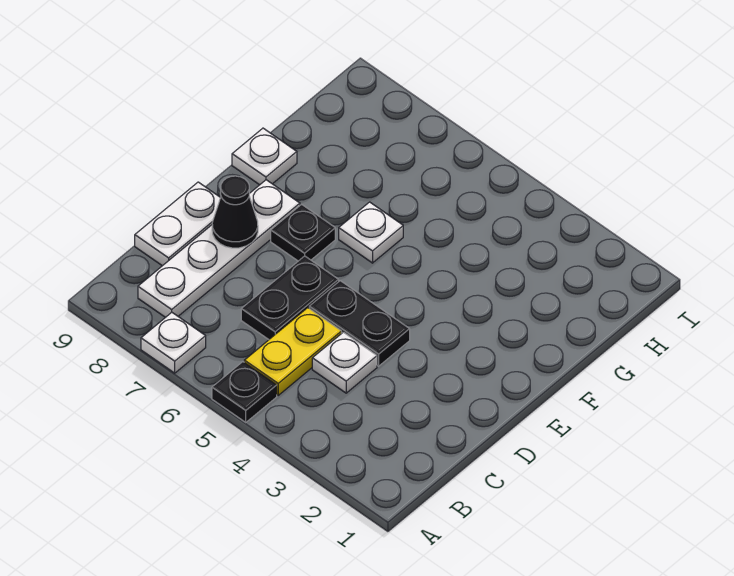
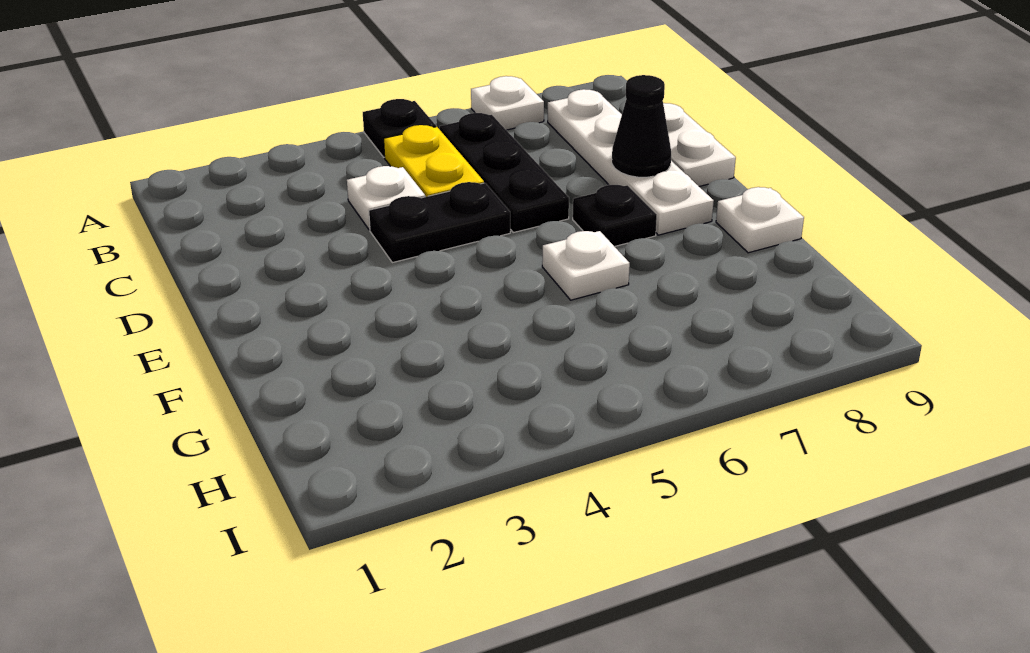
black 1x2 plate [241,256,339,339] -> black 1x3 plate [440,113,569,232]

